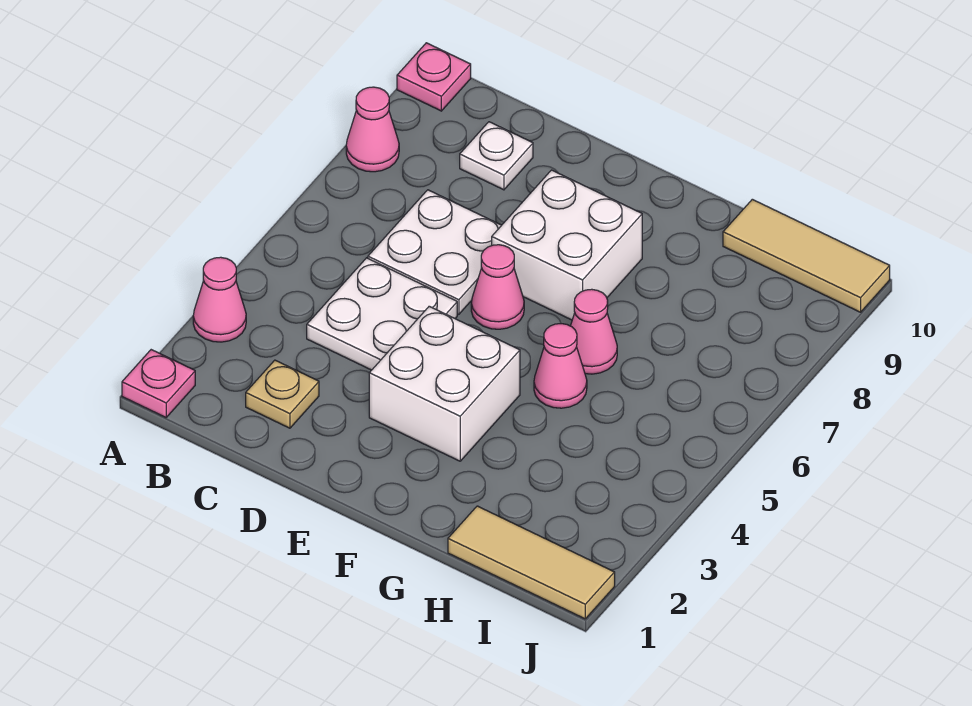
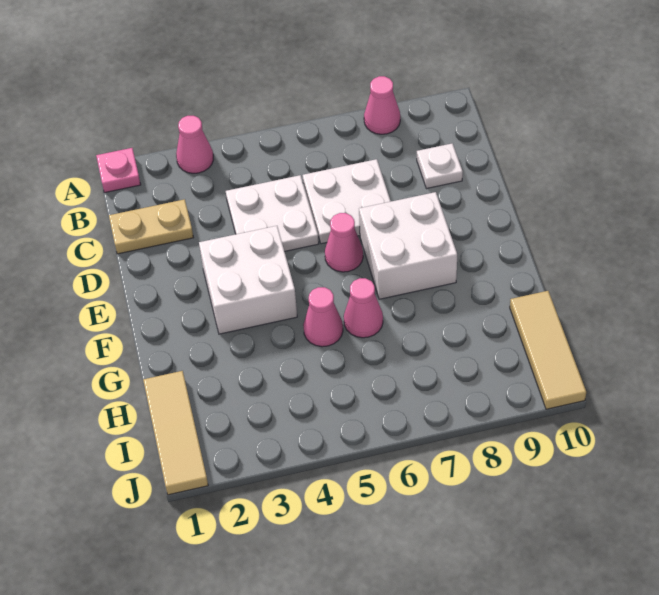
pink 1x1 plate [397,43,471,111] -> none
tan 1x1 plate [246,360,319,428] -> tan 1x2 plate [109,199,193,254]

